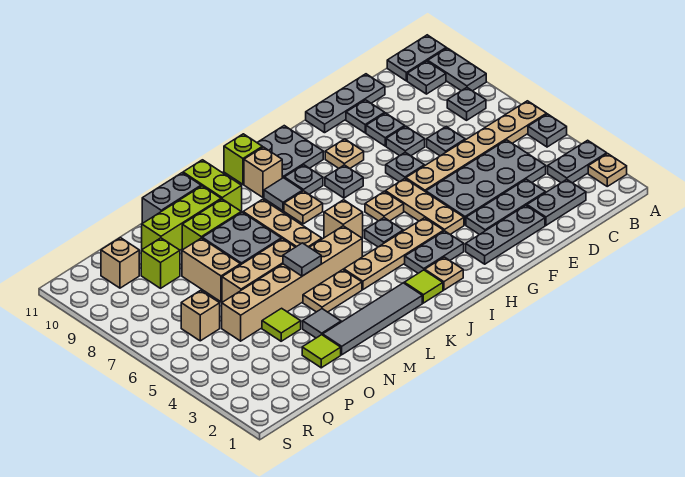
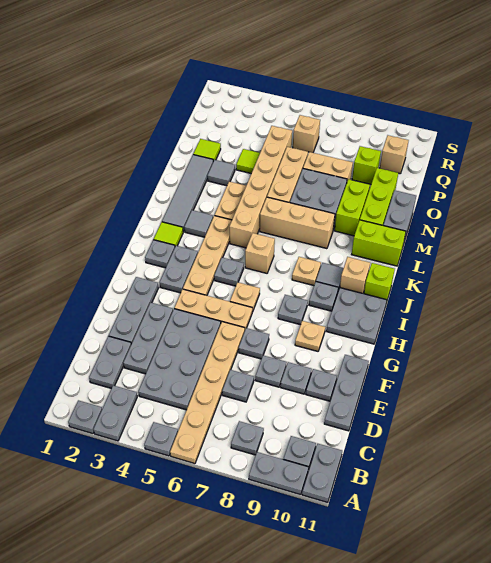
tan 1x1 plate [588,154,627,186] -> grey 1x1 plate [68,400,102,434]
tan 1x1 plate [425,257,463,290] -> grey 1x1 plate [145,240,175,268]
grey 1x1 tile [283,243,321,276] -> grey 1x1 tile moved to [184,210,213,237]

